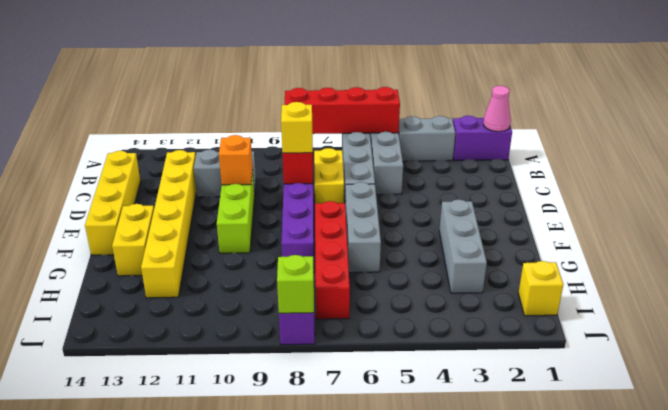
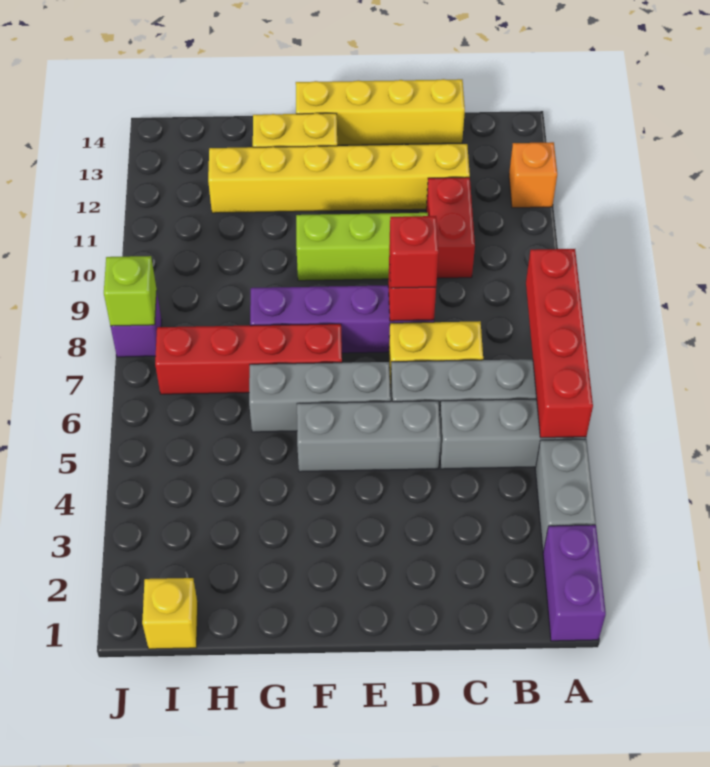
pink 1x1 cone [483,86,511,132] -> none
grey 1x2 brick [194,150,256,197] -> red 1x2 brick [426,177,475,278]
yellow 1x1 brick [281,102,313,153] -> red 1x1 brick [389,216,439,288]
orange 1x1 brick [219,135,253,185] -> orange 1x1 brick moved to [509,142,557,208]
grey 1x3 brick [439,199,487,293] -> grey 1x3 brick moved to [297,401,441,472]

